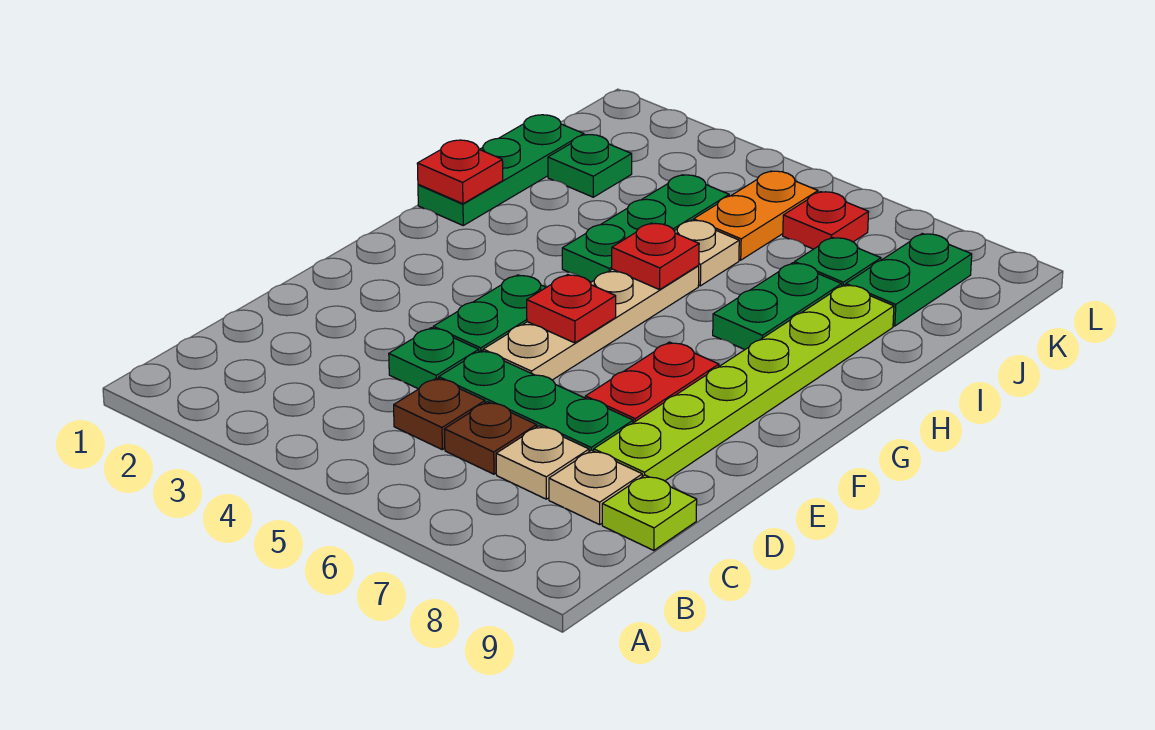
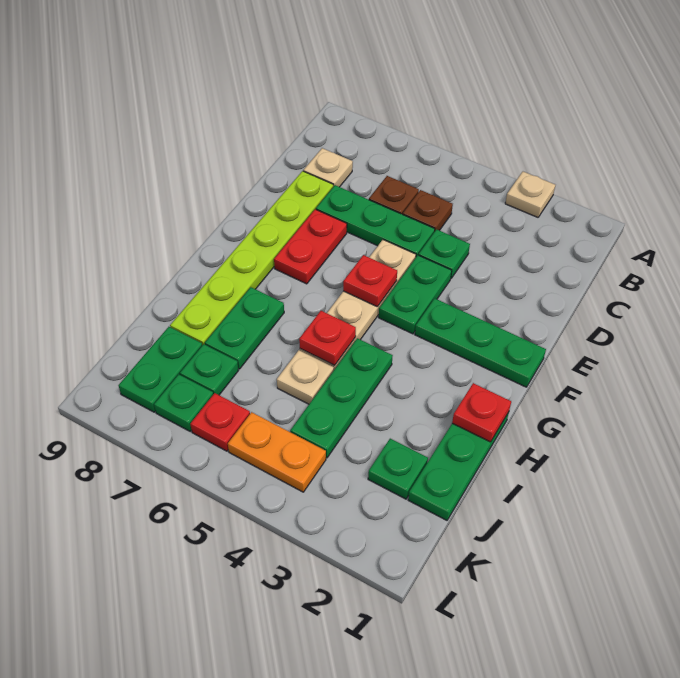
tan 1x1 plate [496,426,589,499] -> tan 1x1 plate moved to [505,172,555,217]
lime 1x1 plate [602,475,697,550] -> none
none -> green 1x3 plate [415,298,546,387]
orange 1x2 plate [694,171,818,260] -> orange 1x2 plate turned to [228,412,326,492]
none -> green 1x1 plate [154,374,213,431]

